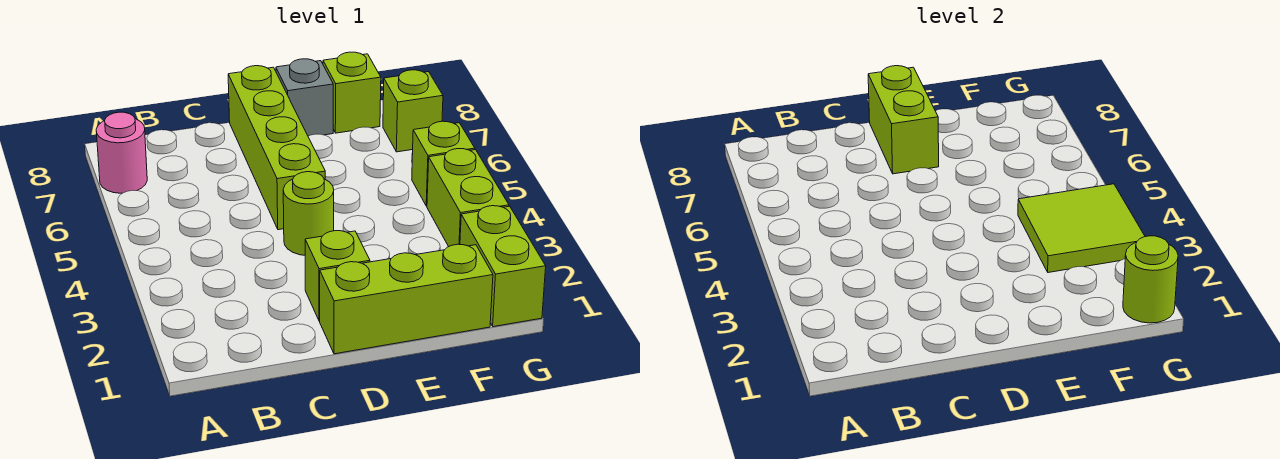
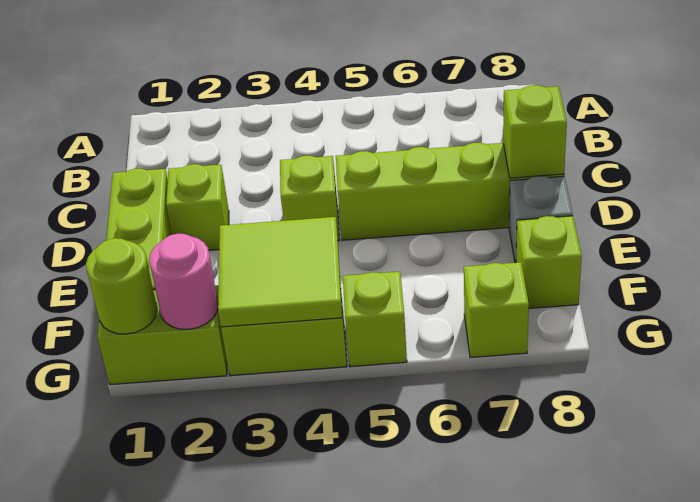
pink 1x1 round brick [96,112,147,193] -> pink 1x1 round brick moved to [149,234,218,329]
lime 1x1 round brick [283,172,334,255] -> lime 1x1 brick [280,156,339,241]
lime 1x2 brick [868,66,939,174] -> lime 1x1 brick [503,85,567,178]

